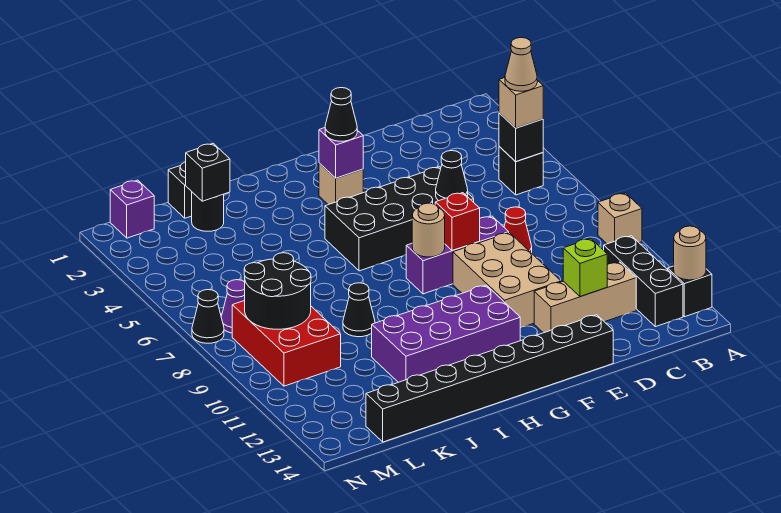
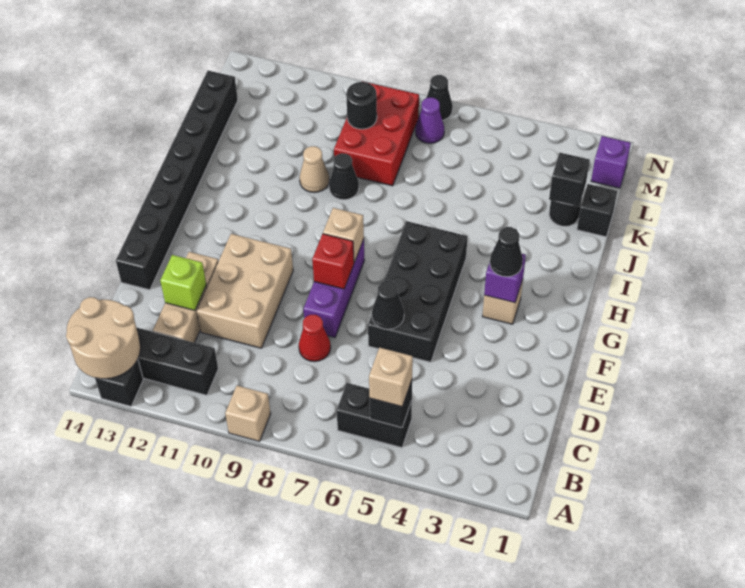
tan 1x1 round brick [674,226,706,280] -> tan 2x2 round brick [66,297,141,379]
black 1x1 brick [499,146,543,195] -> black 1x2 brick [337,383,412,448]
tan 1x1 cone [505,38,537,91] -> tan 1x1 cone moved to [299,146,329,193]
tan 2x3 brick [453,233,561,328] -> tan 2x3 brick turned to [197,234,293,348]
tan 1x1 round brick [412,203,445,257] -> tan 1x1 brick [323,208,364,262]
purple 2x4 brick [371,285,520,382] -> none
red 2x3 brick [232,301,341,386] -> red 2x3 brick turned to [334,81,419,186]
black 2x2 round brick [244,253,311,329] -> black 1x1 round brick [346,82,377,129]

